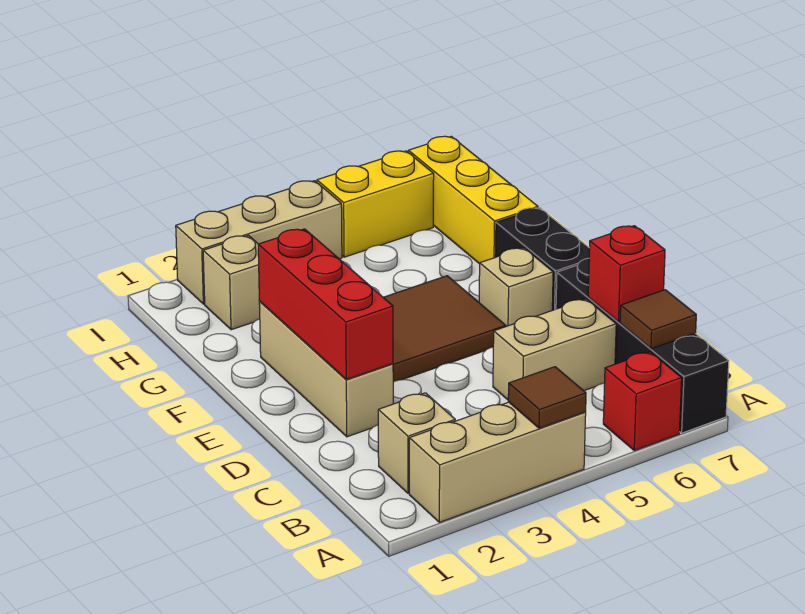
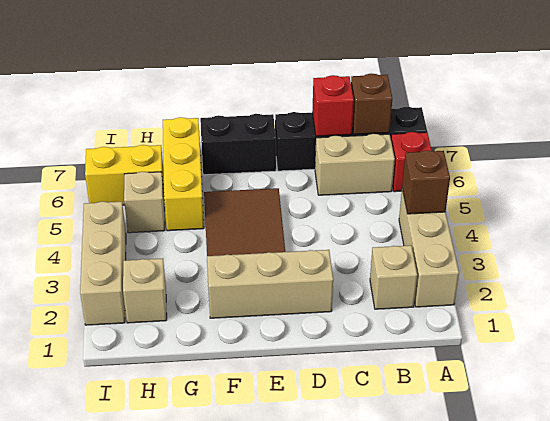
brown 1x1 tile [508,367,586,428] -> brown 1x1 brick [402,150,450,214]
brown 1x1 tile [620,290,696,349] -> brown 1x1 brick [351,74,392,134]
tan 1x2 brick [493,299,616,400] -> tan 1x2 brick turned to [315,134,395,195]
red 1x3 brick [258,229,393,380] -> none
tan 1x1 brick [479,248,553,326] -> tan 1x1 brick moved to [124,172,165,233]
yellow 1x3 brick [408,136,538,264] -> yellow 1x3 brick turned to [163,117,204,231]
yellow 1x2 brick [317,151,434,257] -> yellow 1x2 brick turned to [85,145,164,205]

